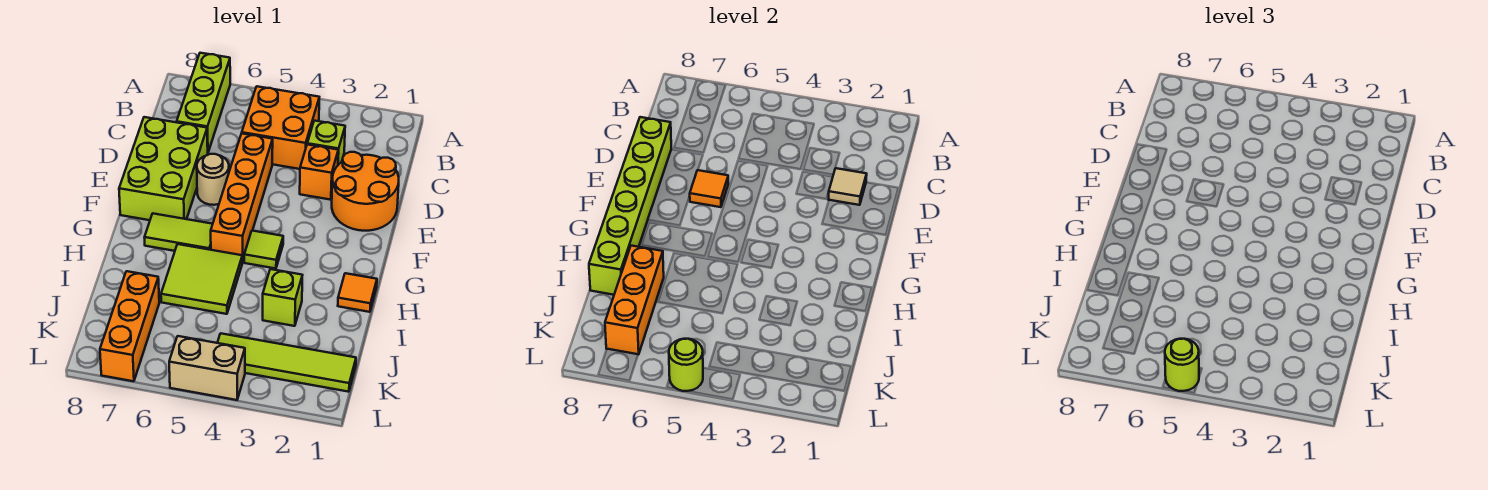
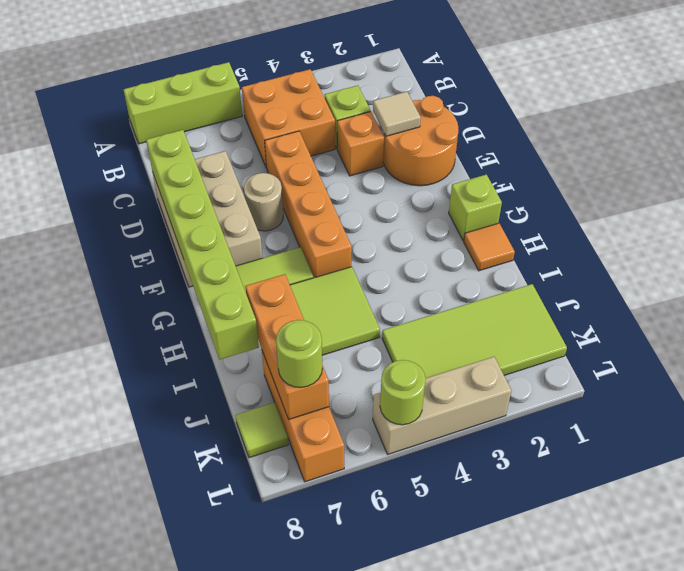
lime 1x3 brick [177,53,230,152] -> lime 1x3 brick turned to [123,62,242,144]
lime 2x3 brick [119,117,208,220] -> tan 2x3 brick [153,151,263,287]
orange 1x1 tile [690,170,728,207] -> none
lime 1x1 tile [244,231,283,269] -> lime 1x1 tile moved to [235,403,288,458]
lime 1x1 brick [263,269,302,326] -> lime 1x1 brick moved to [449,175,502,241]
lime 1x4 tile [217,333,356,392] -> lime 2x4 tile [382,284,567,378]
tan 1x2 brick [169,336,245,400] -> tan 1x3 brick [373,357,511,454]
lime 1x1 round brick [1165,339,1199,391] -> lime 1x1 round brick moved to [276,320,322,387]

